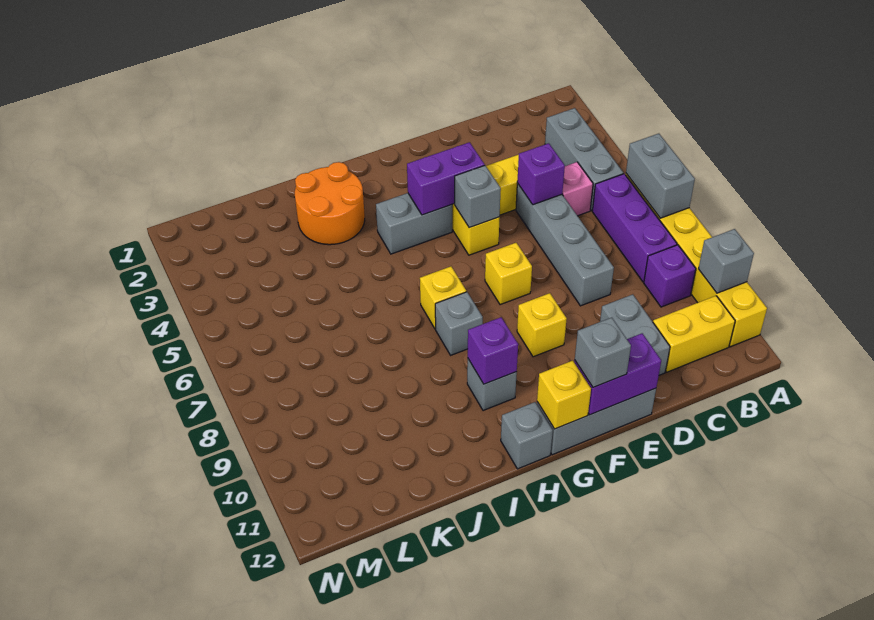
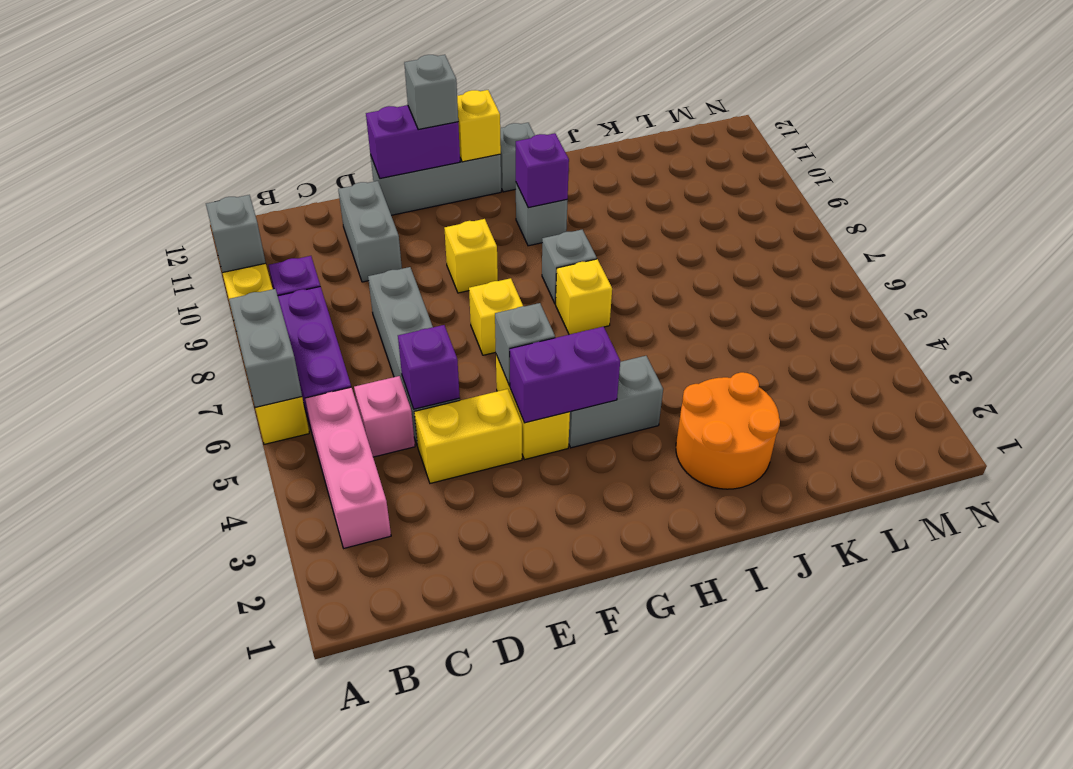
grey 1x3 brick [545,108,624,210] -> pink 1x3 brick [305,387,391,548]
yellow 1x2 brick [653,296,735,372] -> none

